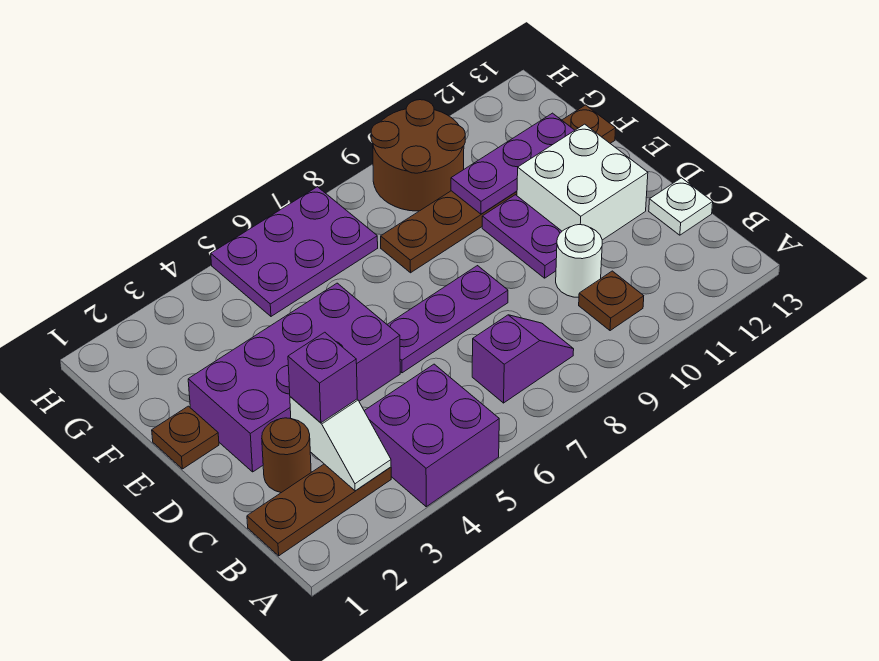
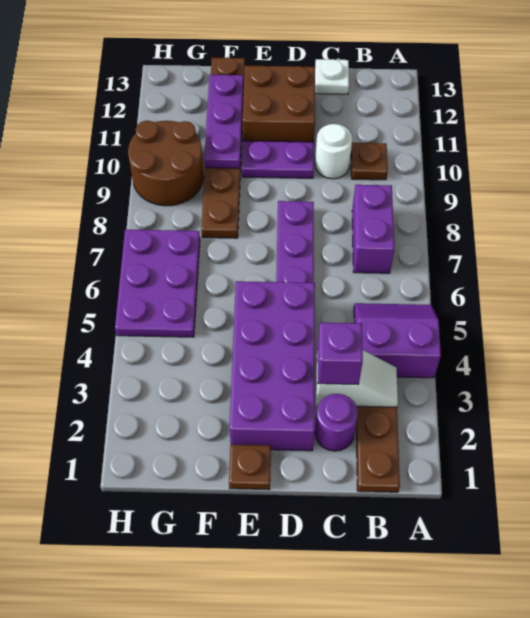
purple 2x2 brick [364,364,499,507] -> purple 2x2 slope [354,303,441,378]
purple 1x2 slope [472,315,574,403] -> purple 1x2 brick [352,185,394,273]
brown 1x1 round brick [262,418,311,493] -> purple 1x1 round brick [315,394,358,451]
white 2x2 brick [517,124,648,240] -> brown 2x2 brick [243,65,315,142]

